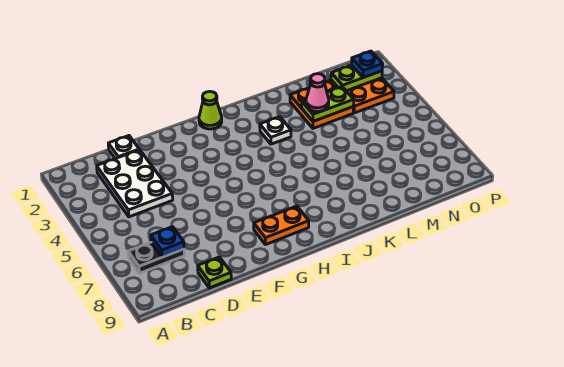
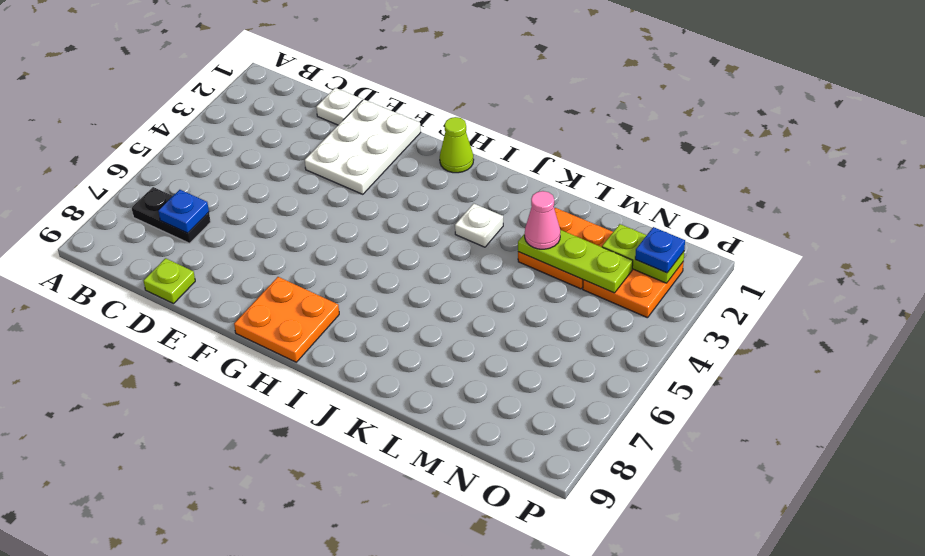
white 2x3 plate [97,150,173,217] -> white 2x3 plate moved to [305,99,421,194]
orange 1x2 plate [254,206,309,245] -> orange 2x2 plate [234,277,339,362]
lime 1x2 plate [302,87,354,121] -> lime 1x3 plate [518,230,633,293]

